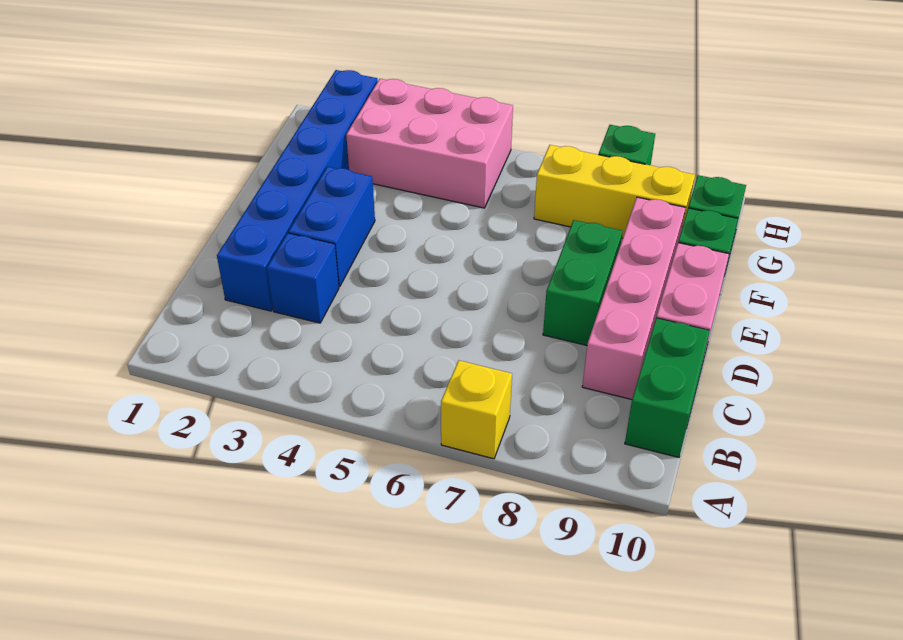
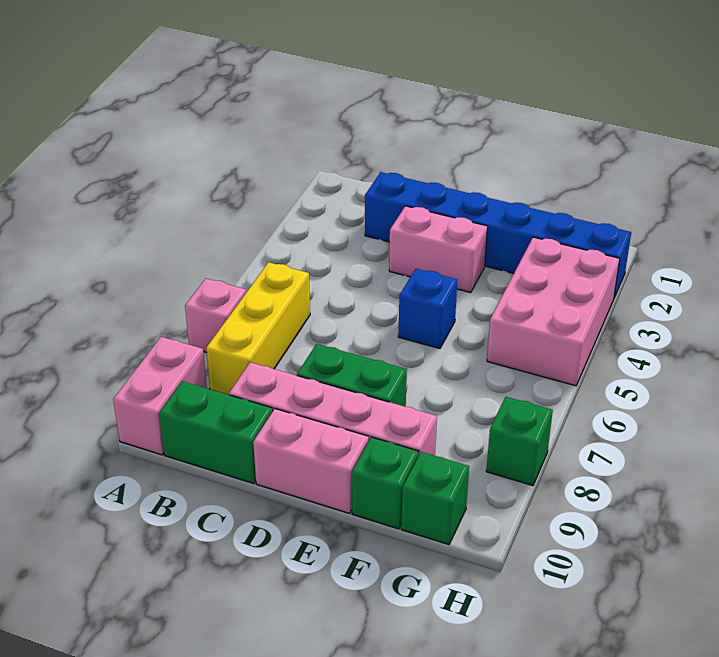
yellow 1x1 brick [441,360,512,459] -> pink 1x1 brick [185,279,246,353]
none -> pink 1x2 brick [113,337,207,455]
blue 1x1 brick [267,233,339,323] -> blue 1x1 brick moved to [398,269,457,349]
blue 1x2 brick [288,167,375,287] -> pink 1x2 brick [389,206,488,293]
yellow 1x3 brick [534,145,695,238] -> yellow 1x3 brick moved to [206,262,310,395]

